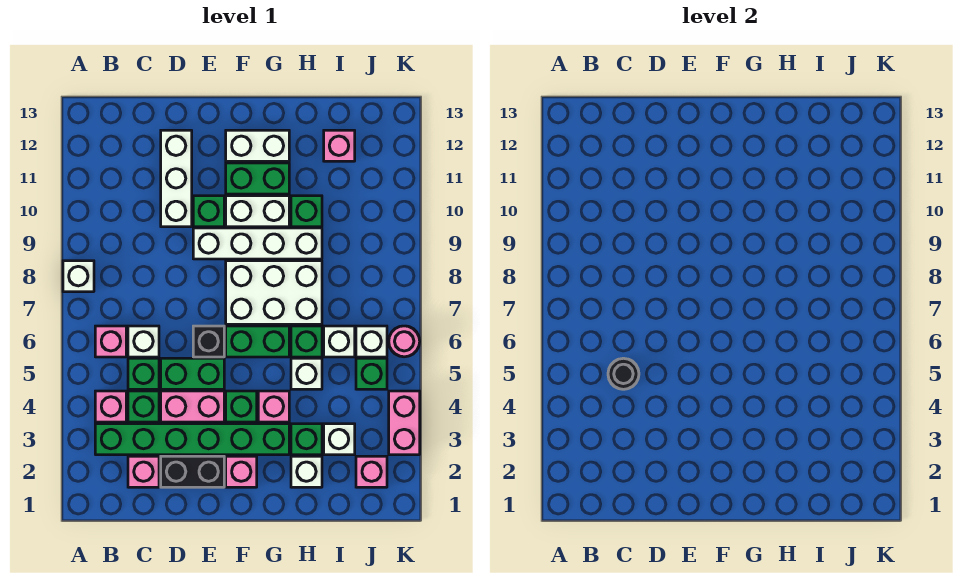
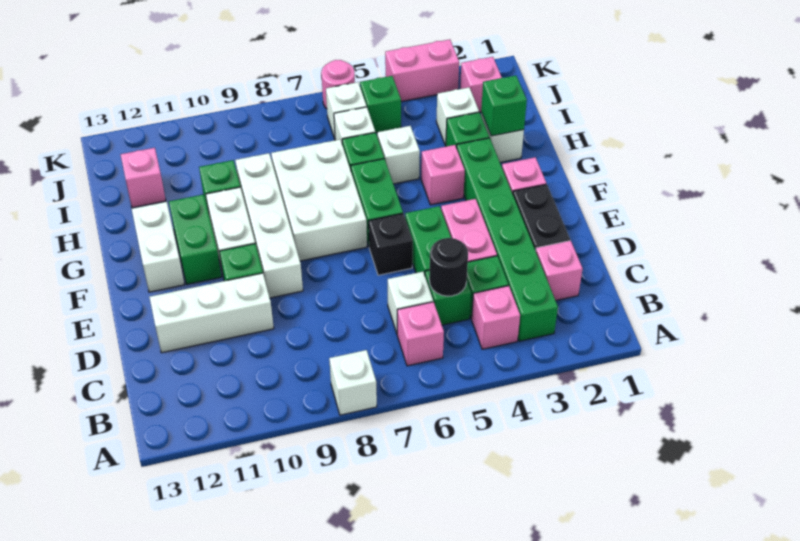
green 1x1 brick [226,391,257,422] -> green 1x1 brick moved to [481,76,527,136]

